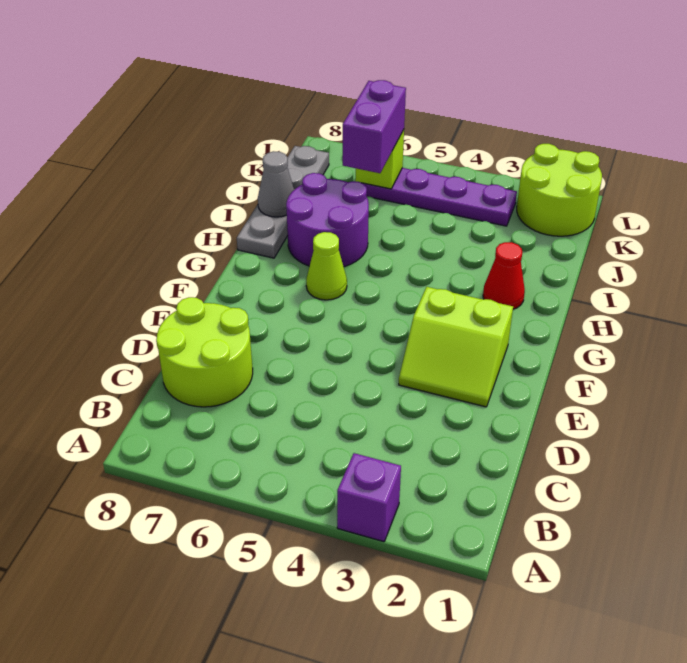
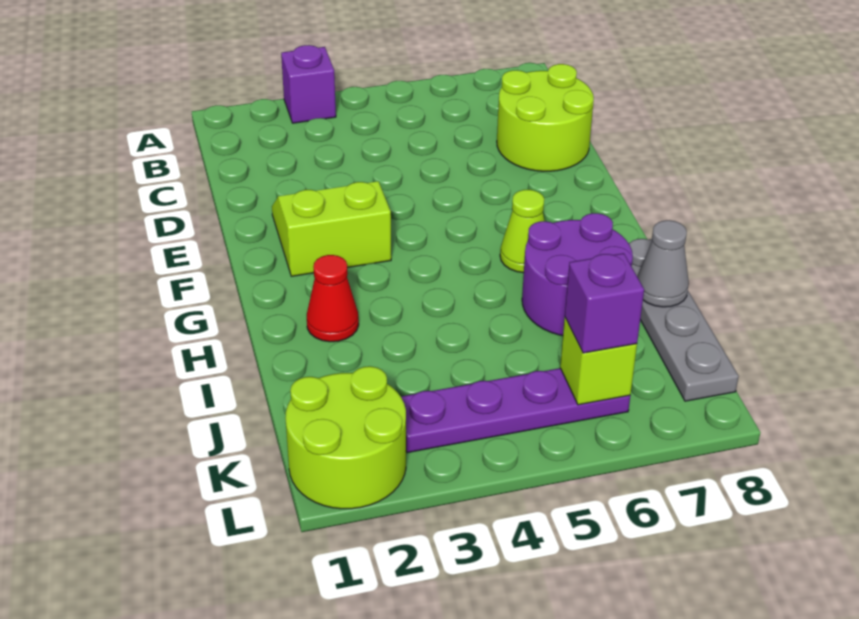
purple 1x2 brick [343,80,406,173] -> purple 1x1 brick [565,253,644,353]

